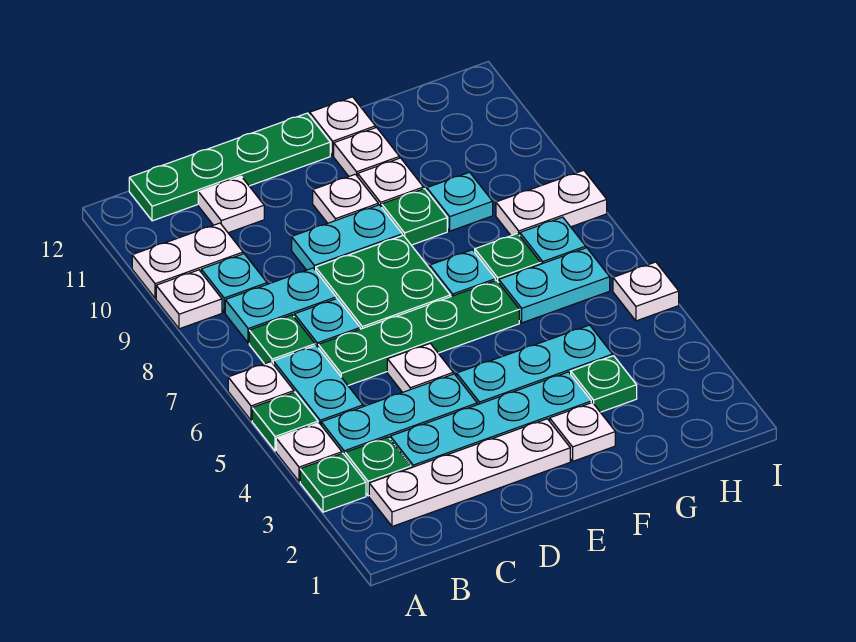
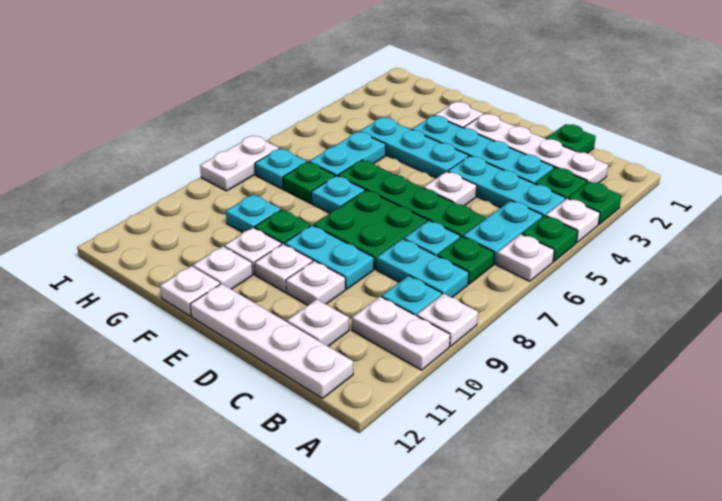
green 1x4 plate [129,113,330,221] -> white 1x4 plate [190,284,353,399]
green 1x1 plate [571,356,637,412] -> green 1x1 plate moved to [546,124,596,153]
cyan 1x2 plate [499,248,610,323] -> cyan 1x2 plate turned to [309,132,386,176]
white 1x2 plate [496,170,607,236] -> white 1x2 plate turned to [200,135,279,191]
white 1x1 plate [613,262,679,321] -> white 1x1 plate moved to [286,261,345,305]

